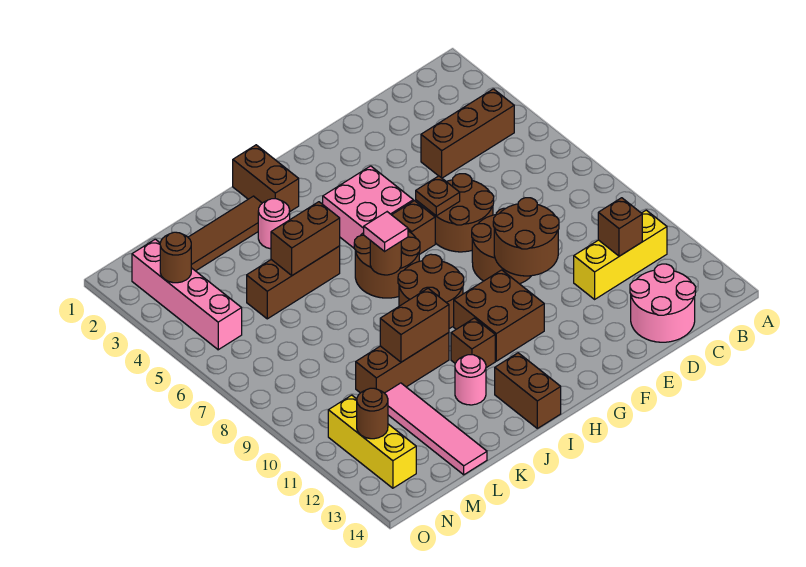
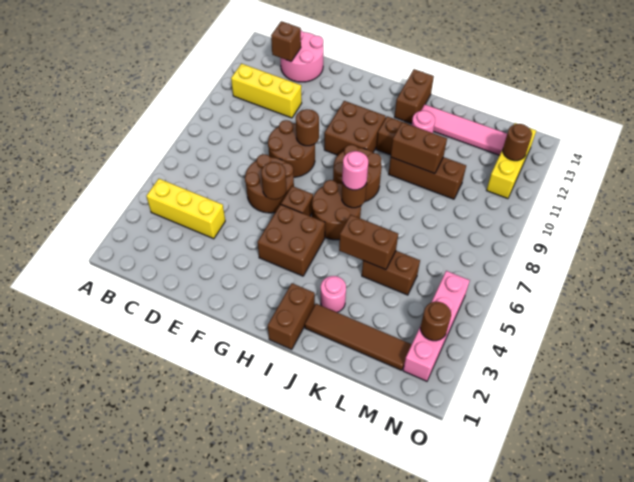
brown 1x3 brick [421,89,514,178] -> yellow 1x3 brick [146,179,225,239]
brown 1x1 brick [598,198,642,256] -> brown 1x1 brick moved to [271,21,301,61]
brown 2x2 round brick [493,198,559,276] -> brown 1x1 round brick [296,109,319,146]
brown 1x1 plate [416,176,460,216] -> brown 1x1 round brick [261,162,286,199]
pink 2x2 brick [323,166,413,248] -> brown 2x2 brick [257,204,325,276]
pink 1x1 tile [364,212,408,251] -> pink 1x1 round brick [342,151,368,190]
brown 1x3 brick [247,246,340,319] -> brown 1x2 brick [362,251,420,295]
pink 1x4 tile [385,383,487,475] -> pink 1x4 tile turned to [421,104,507,155]

